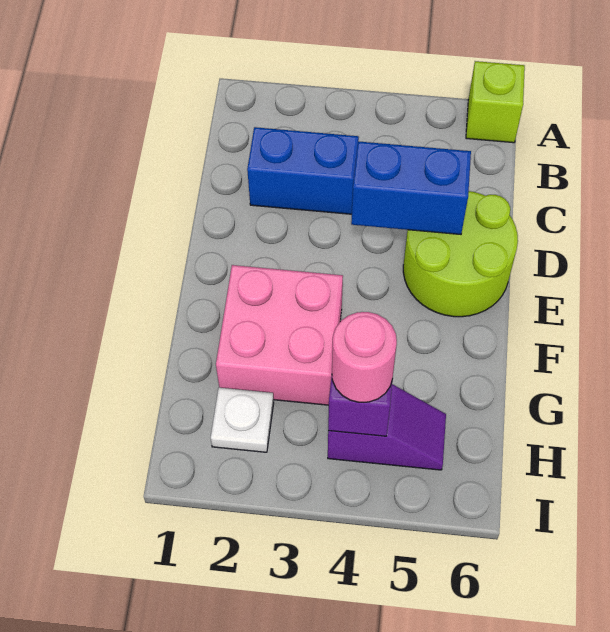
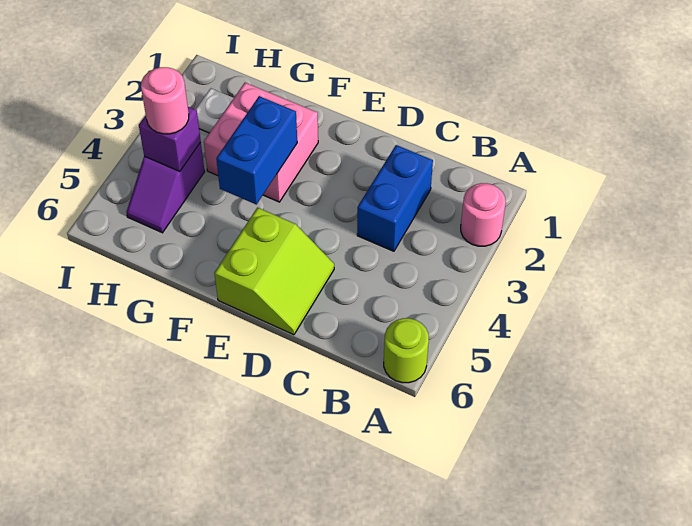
none -> pink 1x1 round brick [461,183,506,246]
lime 1x1 brick [466,61,525,143] -> lime 1x1 round brick [384,318,429,383]
blue 1x2 brick [351,141,471,234] -> blue 1x2 brick moved to [216,96,297,204]
lime 2x2 round brick [403,191,518,317] -> lime 2x2 slope [214,208,334,335]

